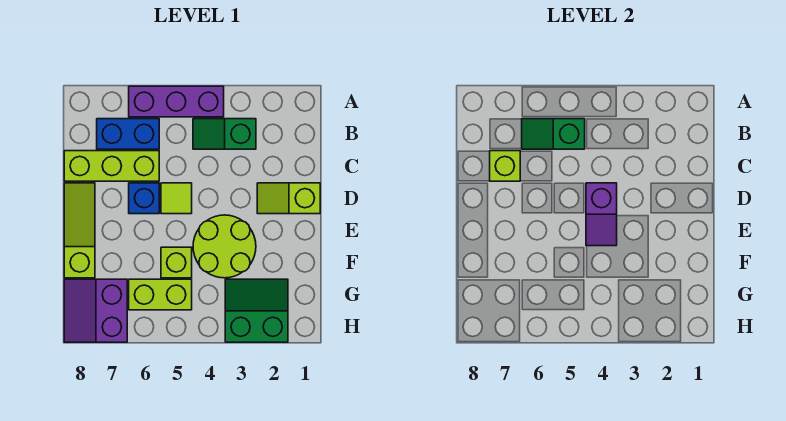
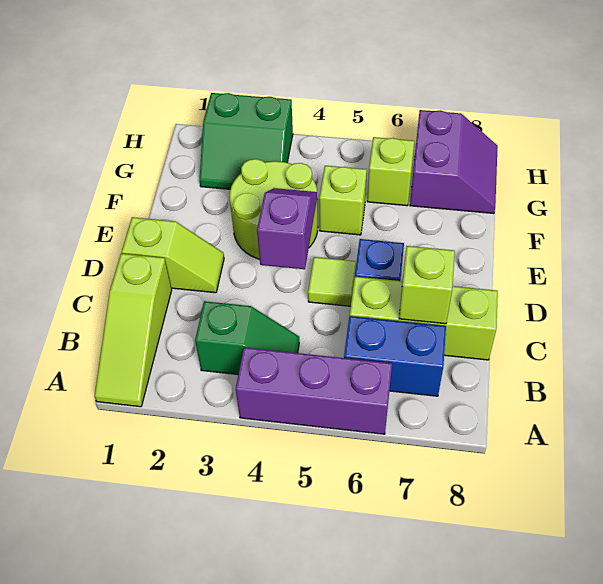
green 1x2 slope [522,119,585,149] -> none
lime 1x3 slope [64,183,95,278] -> lime 1x3 slope moved to [95,254,172,407]
lime 1x2 brick [129,279,192,310] -> lime 1x1 brick [367,137,414,206]

